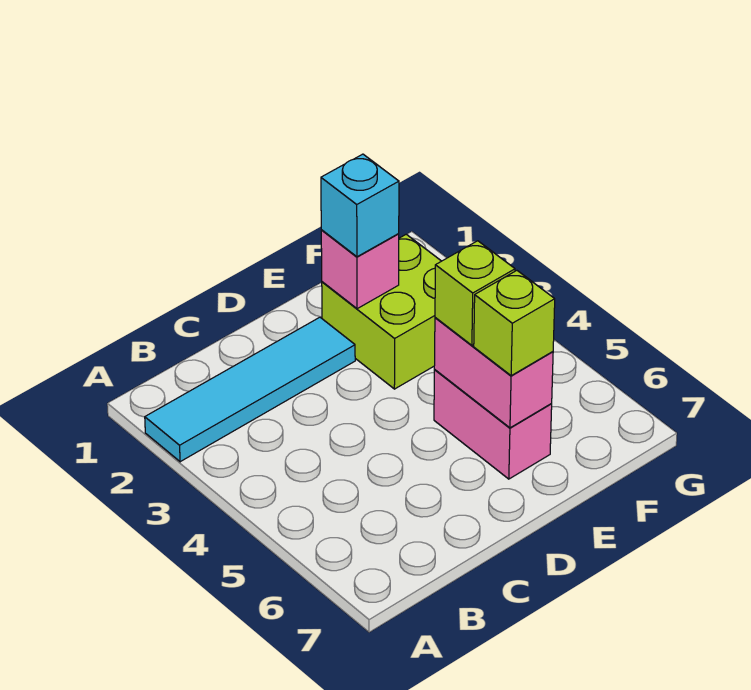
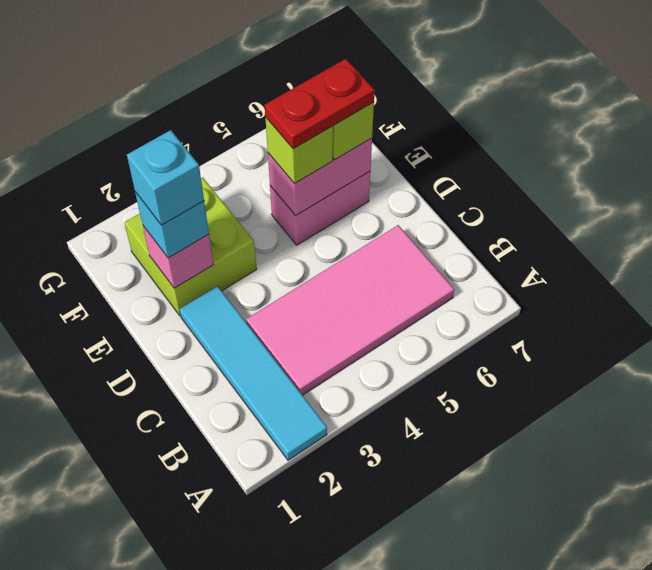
none -> pink 2x4 tile [246,225,454,395]
none -> cyan 1x1 brick [127,130,204,225]
none -> red 1x2 plate [265,59,375,149]

